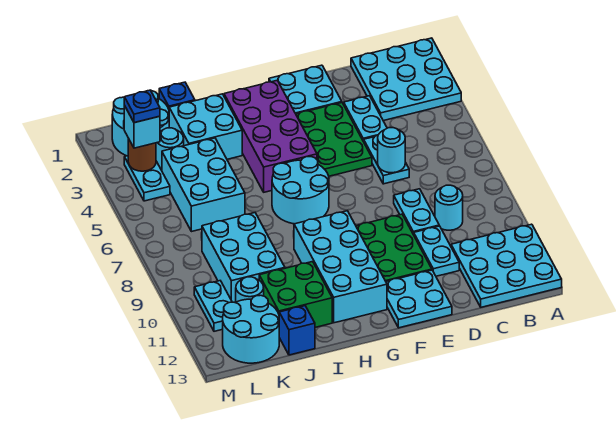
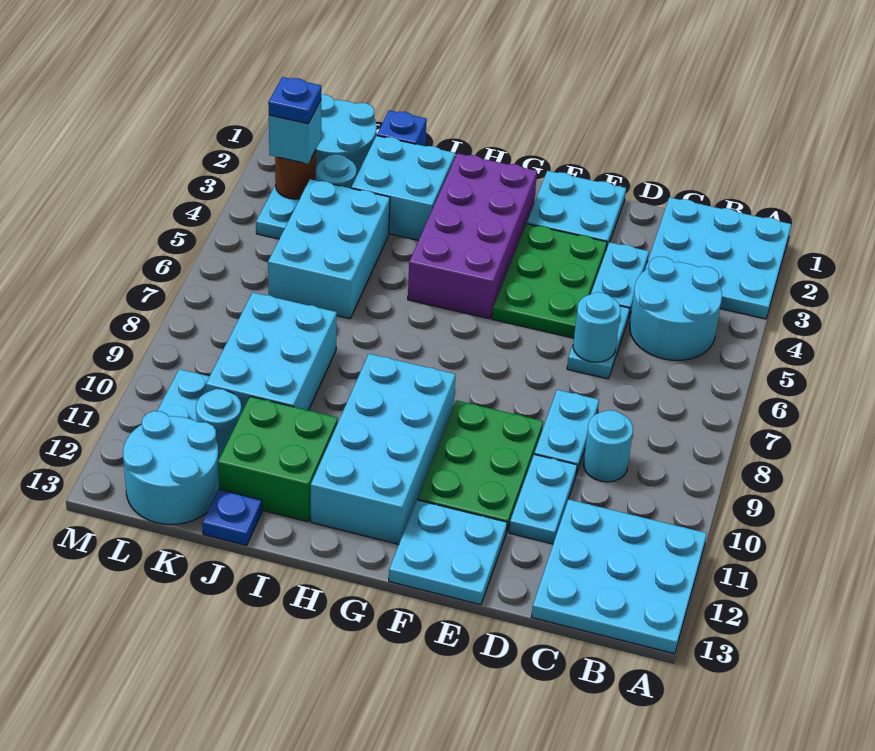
cyan 2x2 round brick [272,157,329,224] -> cyan 2x2 round brick moved to [630,257,722,360]
blue 1x1 brick [279,306,315,355] -> blue 1x1 plate [202,489,262,545]

